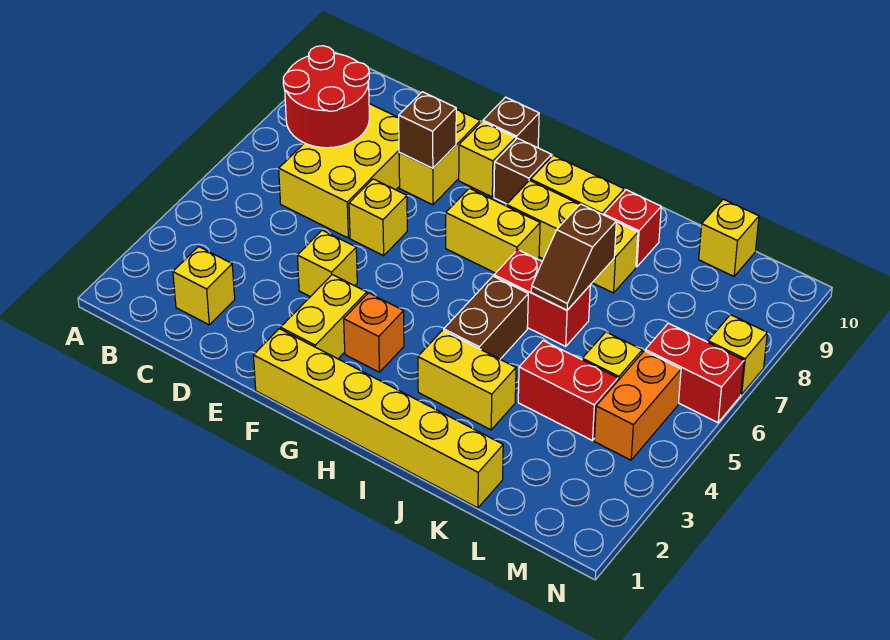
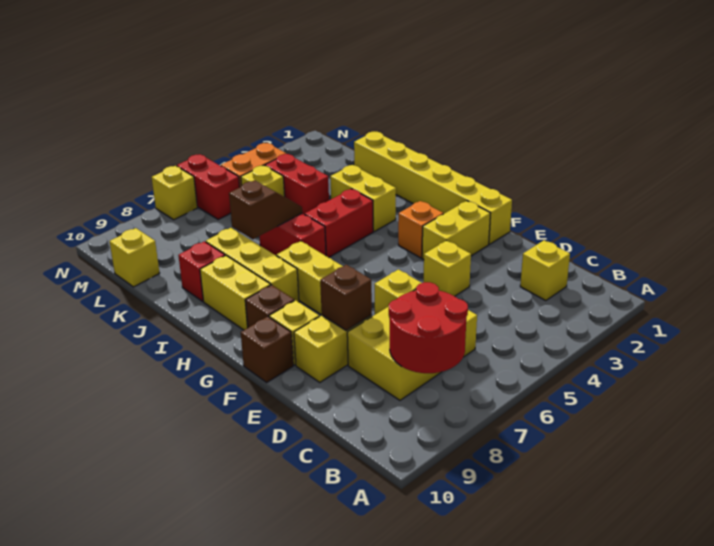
brown 1x2 brick [444,276,528,359] -> red 1x2 brick [305,189,373,258]

